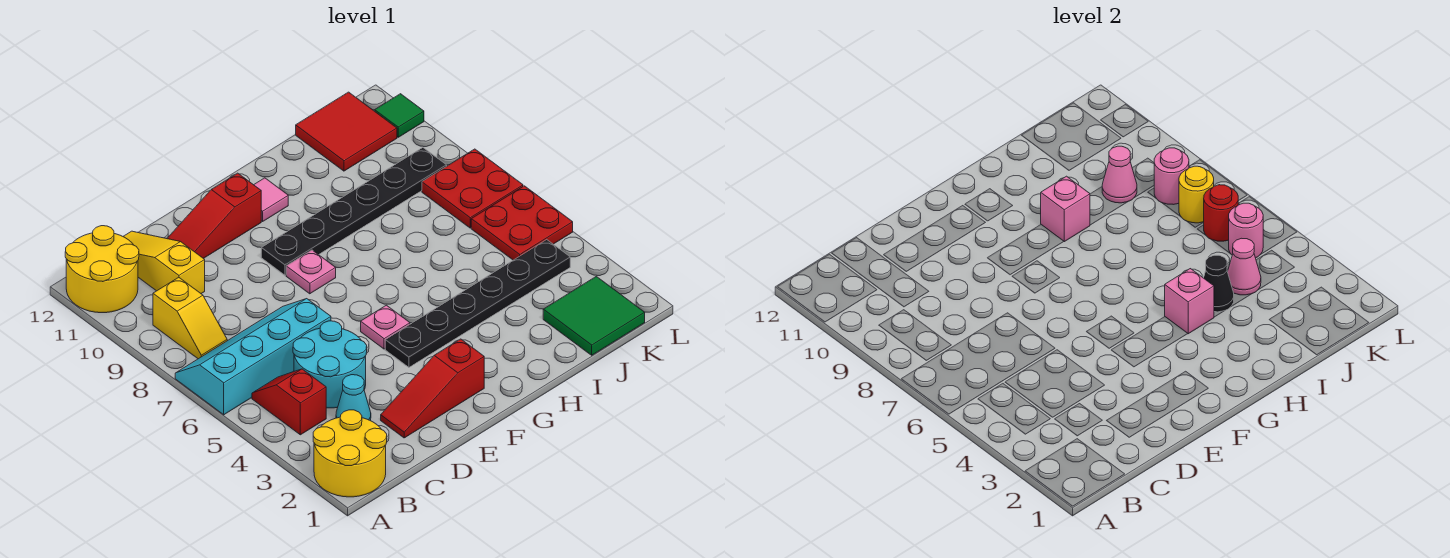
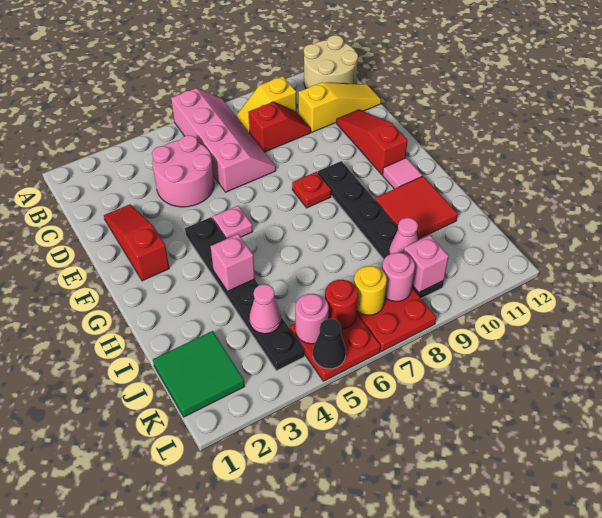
yellow 2x2 round brick [313,410,387,497] -> none
cyan 2x4 slope [175,299,331,415] -> pink 2x4 slope [171,88,276,192]
yellow 2x2 round brick [65,226,139,313] -> tan 2x2 round brick [304,35,358,89]
red 1x2 slope [252,369,326,435] -> red 1x2 slope moved to [248,102,311,152]
cyan 1x1 cone [336,375,371,421] -> none
cyan 2x2 round brick [293,321,367,408] -> pink 2x2 round brick [152,135,214,207]
pink 1x1 plate [286,250,336,294] -> red 1x1 plate [292,172,331,208]
pink 1x1 brick [1041,176,1090,242] -> pink 1x1 brick moved to [404,235,449,292]
black 1x1 cone [1204,255,1234,312] -> black 1x1 cone moved to [313,319,346,369]
red 2x2 tile [296,92,397,171] -> red 2x2 tile moved to [375,176,458,239]
green 1x1 tile [375,94,424,137] -> none

